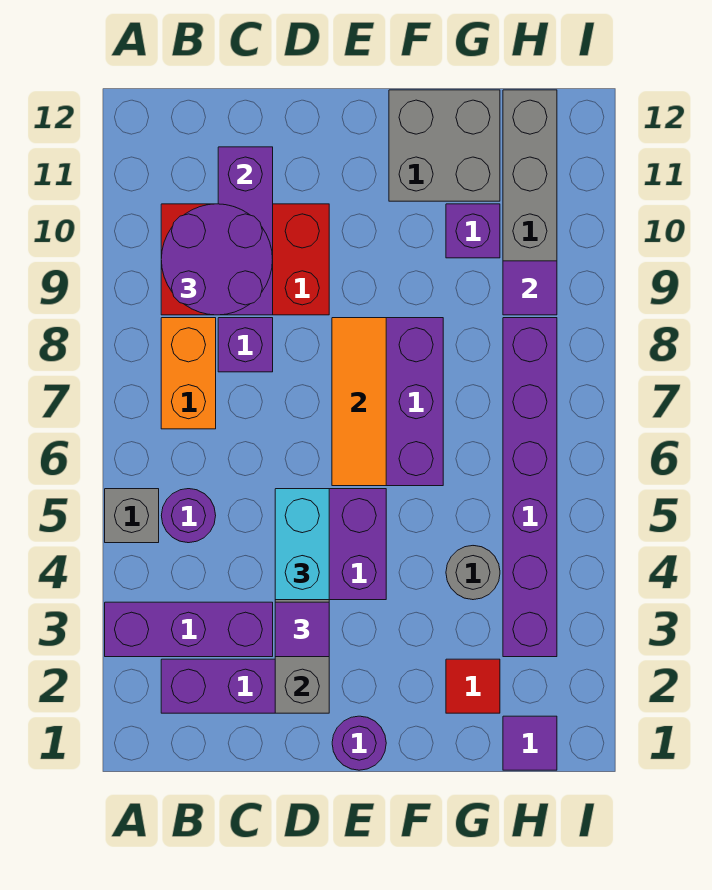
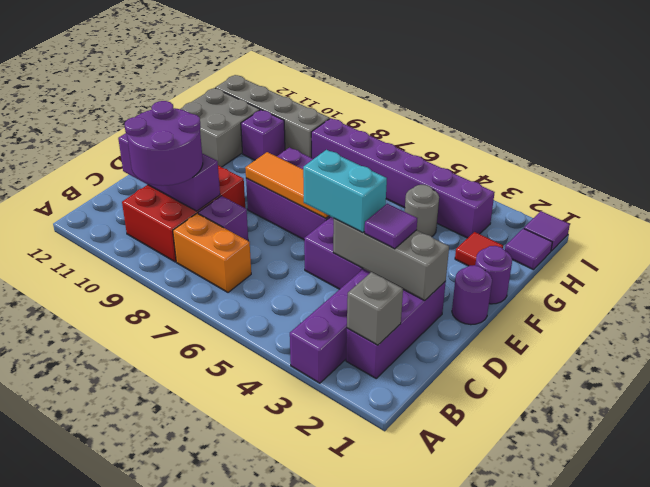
grey 1x1 brick [105,489,159,543] -> grey 1x1 brick moved to [347,272,403,345]
purple 1x1 round brick [161,489,216,543] -> purple 1x1 round brick moved to [475,246,512,304]
purple 1x1 tile [503,261,557,315] -> purple 1x1 tile moved to [524,211,570,251]

